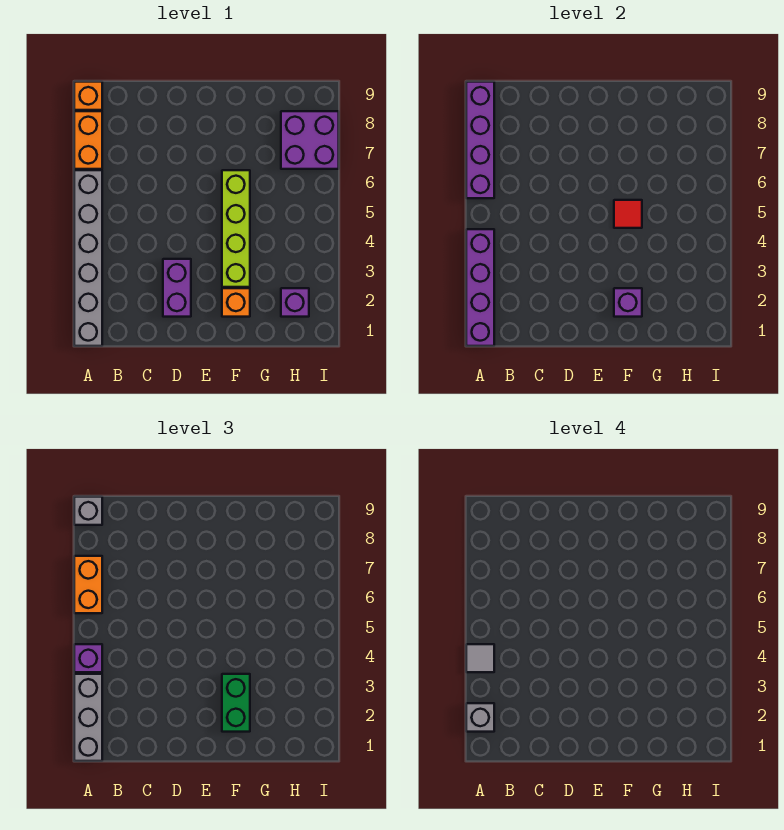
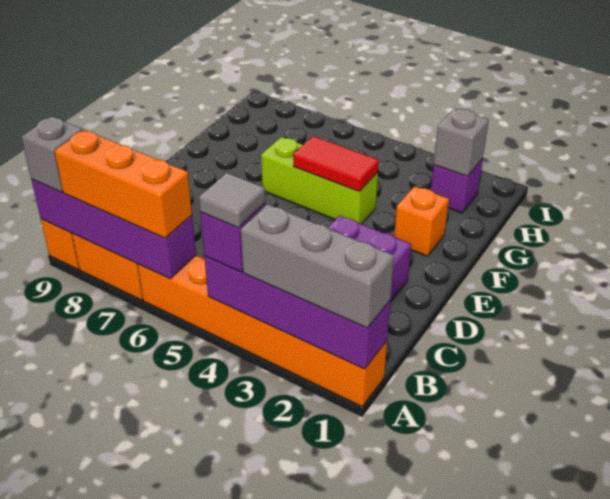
grey 1x6 brick [74,170,102,346] -> orange 1x6 brick [138,255,387,407]
grey 1x1 brick [466,703,494,732] -> grey 1x1 brick moved to [434,108,489,176]
orange 1x2 brick [74,556,102,613] -> orange 1x3 brick [55,130,192,238]
purple 1x1 brick [614,288,642,317] -> none
green 1x2 brick [222,674,250,732] -> none
lime 1x4 brick [222,170,250,287] -> lime 1x3 brick [261,137,378,224]
red 1x1 tile [614,200,642,228] -> red 1x2 tile [293,136,379,192]
purple 2x2 brick [281,111,339,169] -> none

